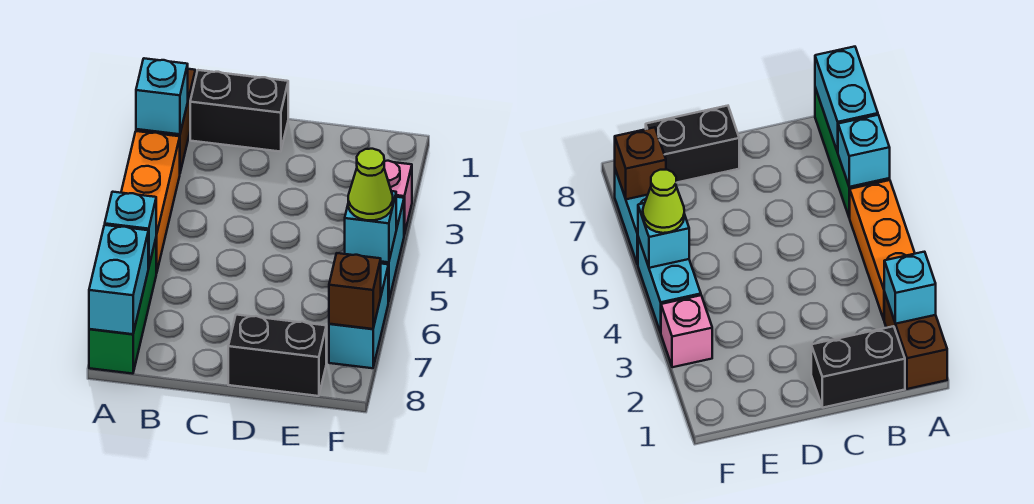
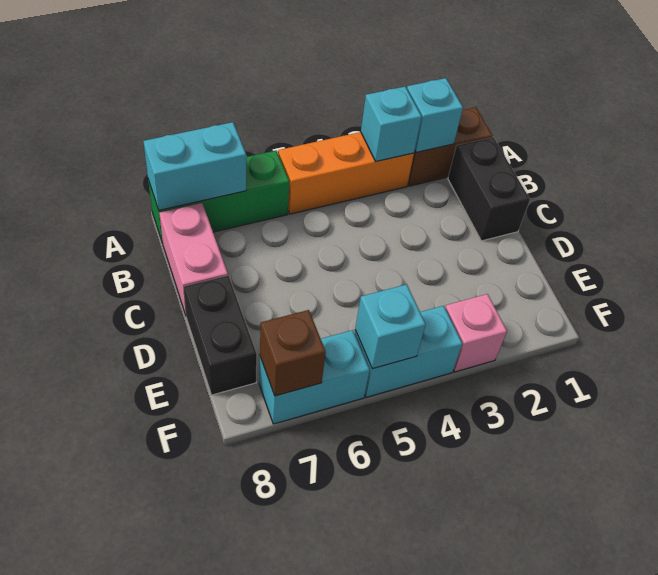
cyan 1x1 brick [105,192,156,268] -> cyan 1x1 brick moved to [361,87,422,161]
none -> pink 1x2 brick [159,203,228,315]
lime 1x1 cone [348,149,393,220] -> none

